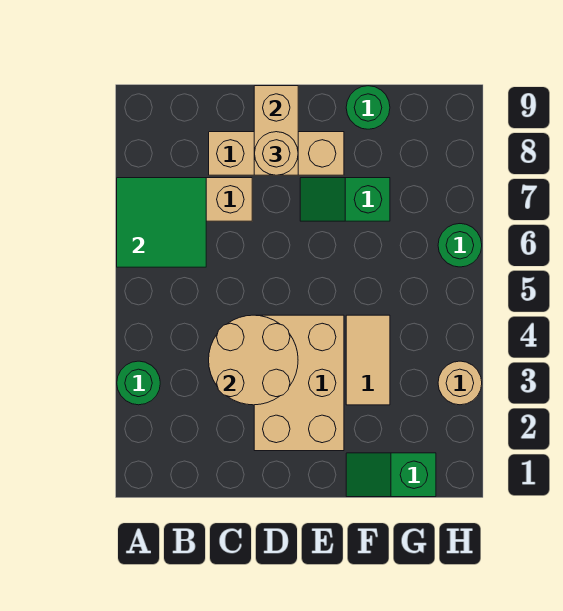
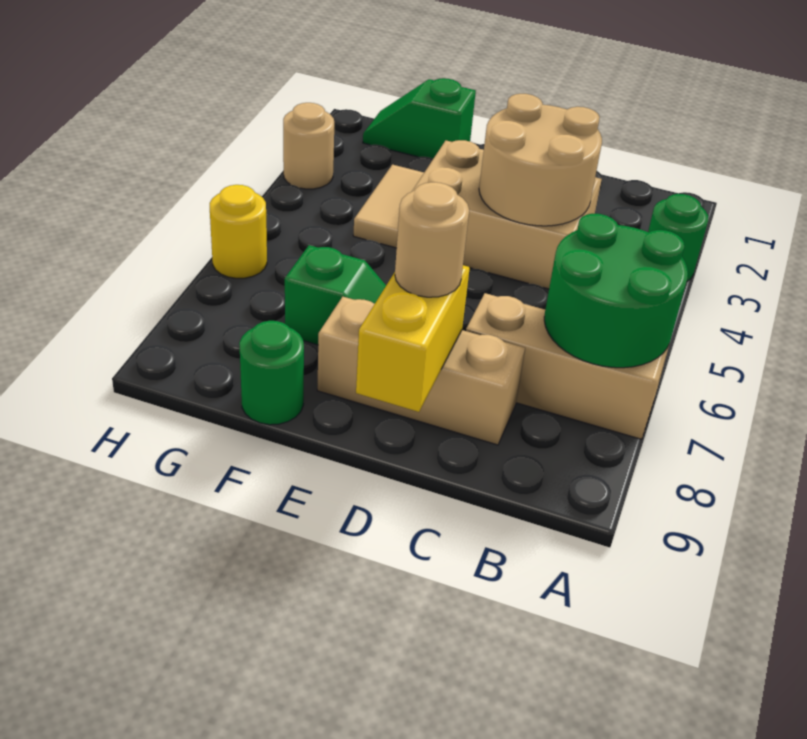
green 2x2 tile [117,178,206,267] -> green 2x2 round brick [544,214,688,368]
tan 2x3 brick [254,315,344,451] -> tan 2x3 brick turned to [412,140,602,289]
tan 1x2 brick [254,86,298,175] -> yellow 1x2 brick [356,265,470,412]
green 1x2 slope [346,453,436,497] -> green 1x2 slope turned to [363,78,476,159]
green 1x1 round brick [438,224,482,267] -> yellow 1x1 round brick [210,185,267,278]

